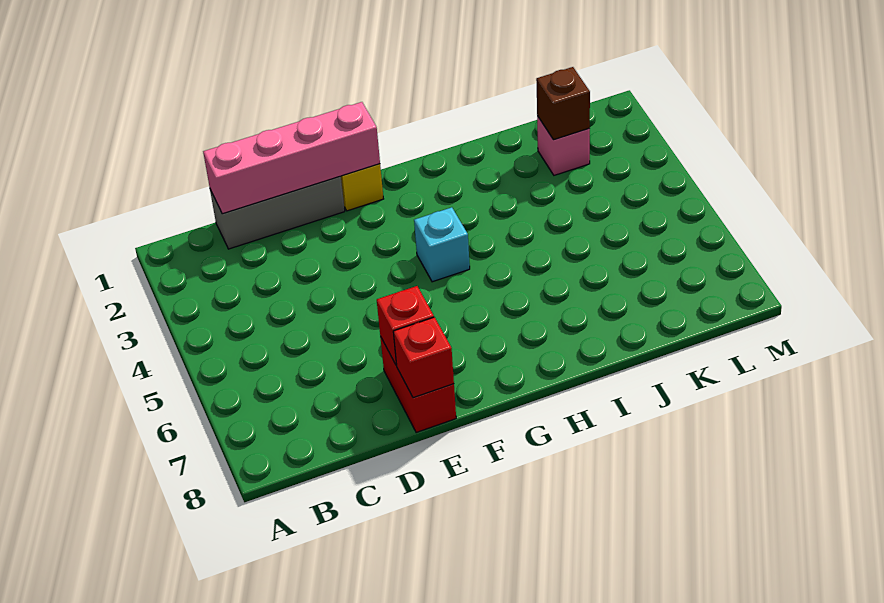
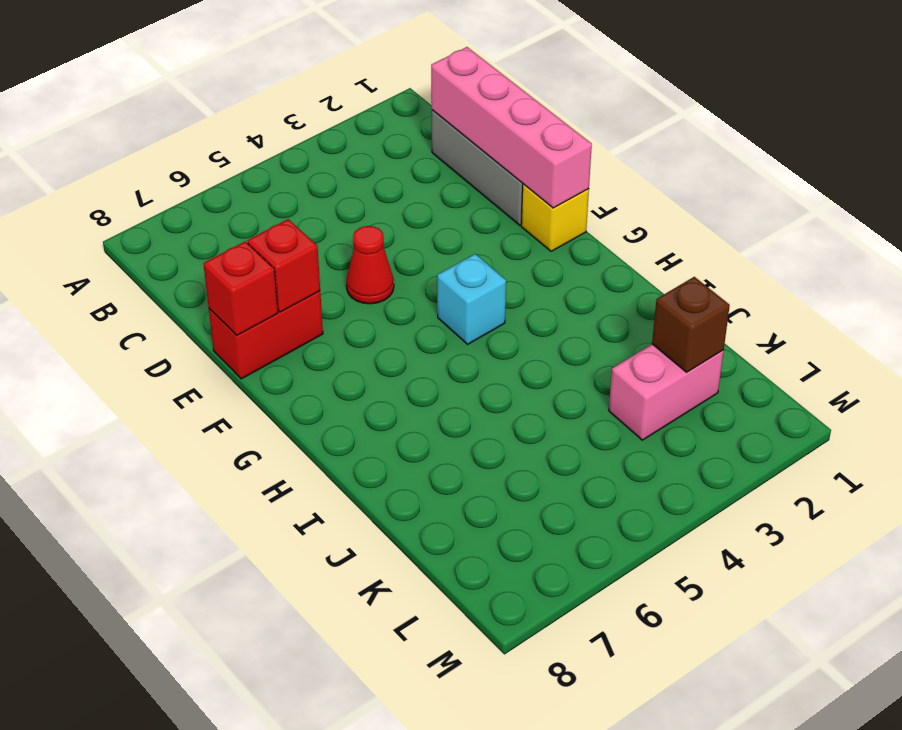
none -> red 1x1 cone [346,226,394,304]
pink 1x1 brick [537,116,590,175] -> pink 1x2 brick [609,344,724,440]

